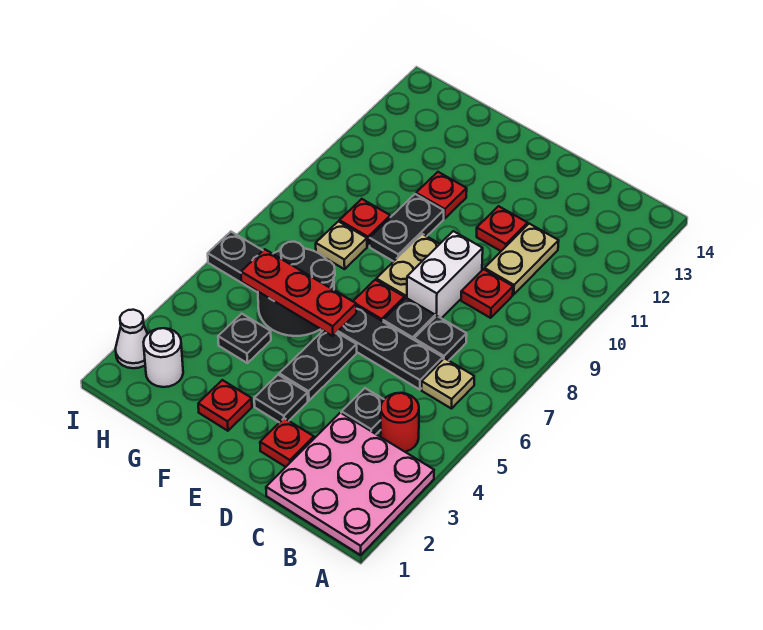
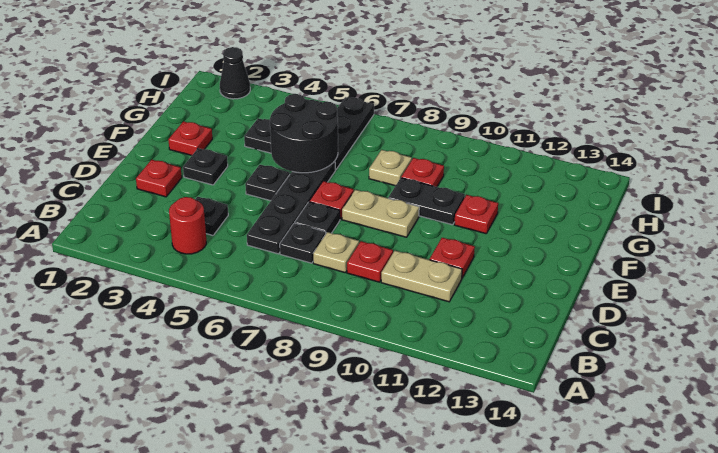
pink 3x3 plate [266,413,434,555] -> none
tan 1x1 plate [422,358,474,409] -> tan 1x1 plate moved to [313,232,359,273]
white 1x2 brick [407,231,483,318] -> none
black 1x2 plate [279,331,357,401] -> black 1x1 plate [245,165,290,201]
red 1x3 plate [241,249,356,336] -> none
white 1x1 round brick [143,328,183,387] -> none
white 1x1 cone [115,310,147,368] -> black 1x1 cone [220,47,250,99]

